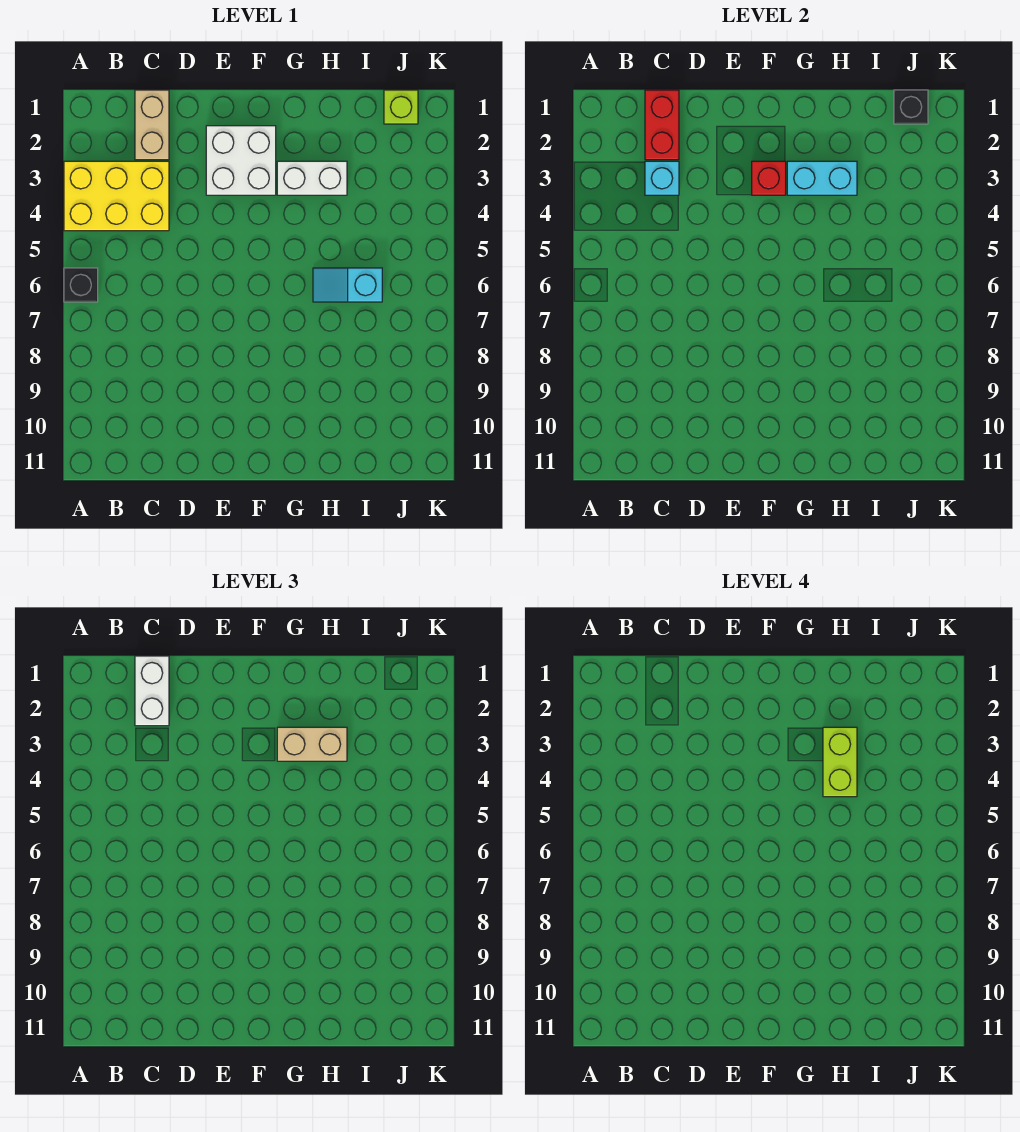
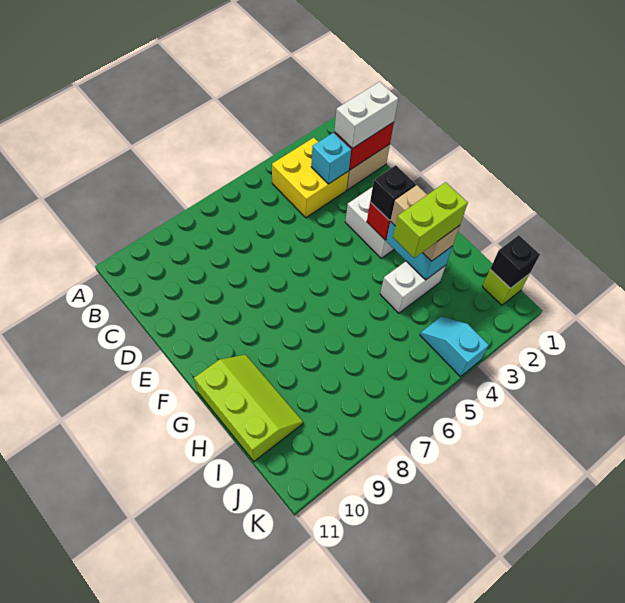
yellow 2x3 brick [64,161,169,231] -> yellow 2x2 brick [272,138,349,218]
black 1x1 brick [64,268,98,302] -> black 1x1 brick moved to [370,165,416,220]
white 1x2 brick [277,161,347,195] -> white 1x2 brick turned to [380,261,446,313]
none -> lime 2x3 slope [194,355,303,461]
cyan 1x2 slope [313,268,382,302] -> cyan 1x2 slope moved to [420,317,489,377]

